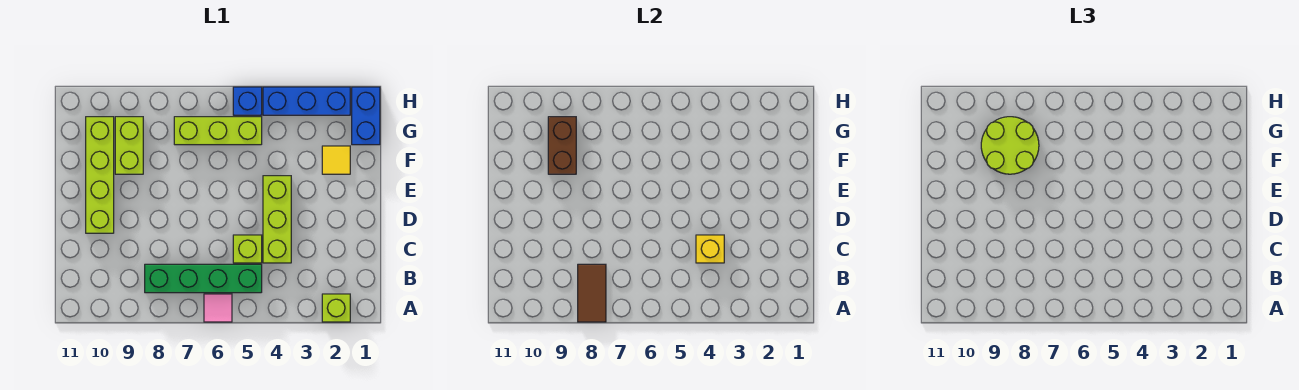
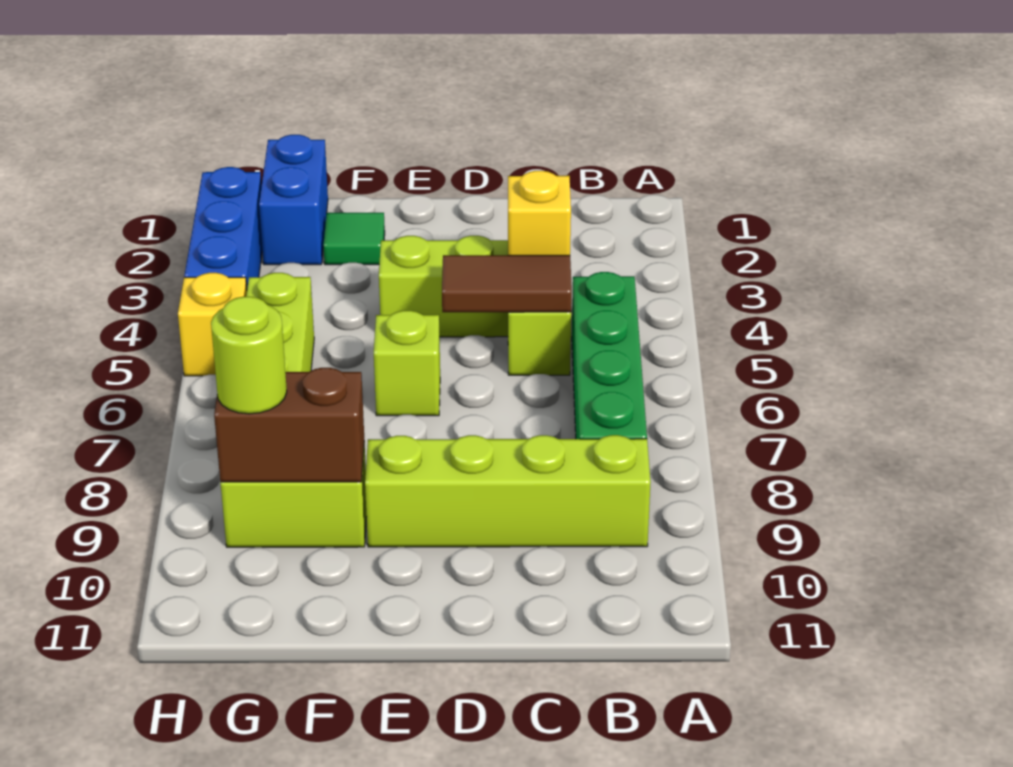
lime 1x1 brick [322,294,350,322] -> lime 1x1 brick moved to [374,311,440,416]
pink 1x1 tile [204,294,232,322] -> none
brown 1x2 tile [578,264,606,322] -> brown 1x2 tile moved to [442,255,572,312]
lime 1x4 brick [86,117,114,233] -> lime 1x4 brick moved to [365,435,651,547]
yellow 1x1 tile [322,146,350,174] -> green 1x1 tile [323,213,385,265]
lime 2x2 round brick [981,117,1039,174] -> lime 1x1 round brick [211,297,287,414]
blue 1x2 brick [352,87,380,145] -> blue 1x2 brick turned to [259,135,328,265]
blue 1x1 brick [233,87,262,115] -> yellow 1x1 brick [178,273,247,376]

